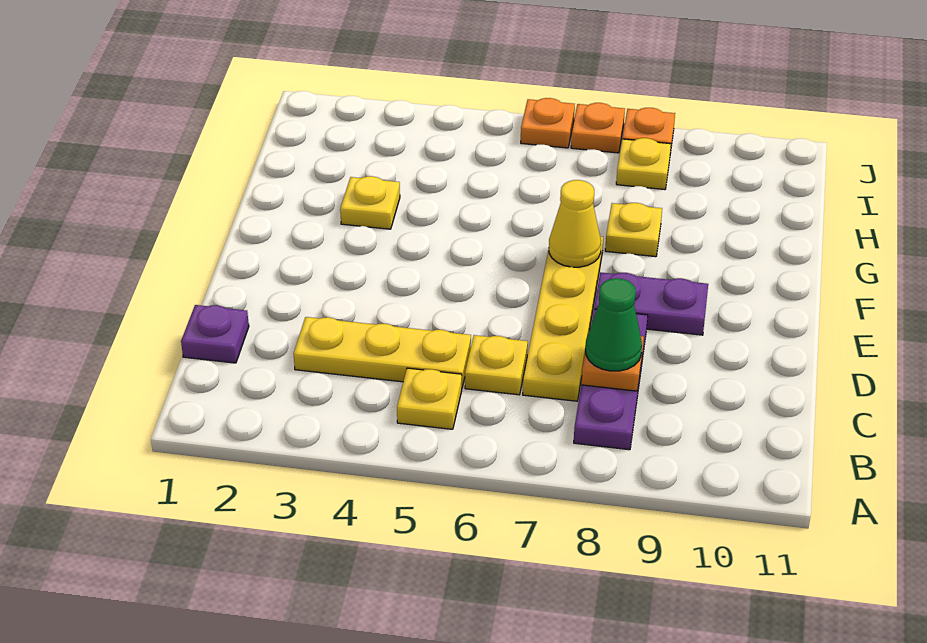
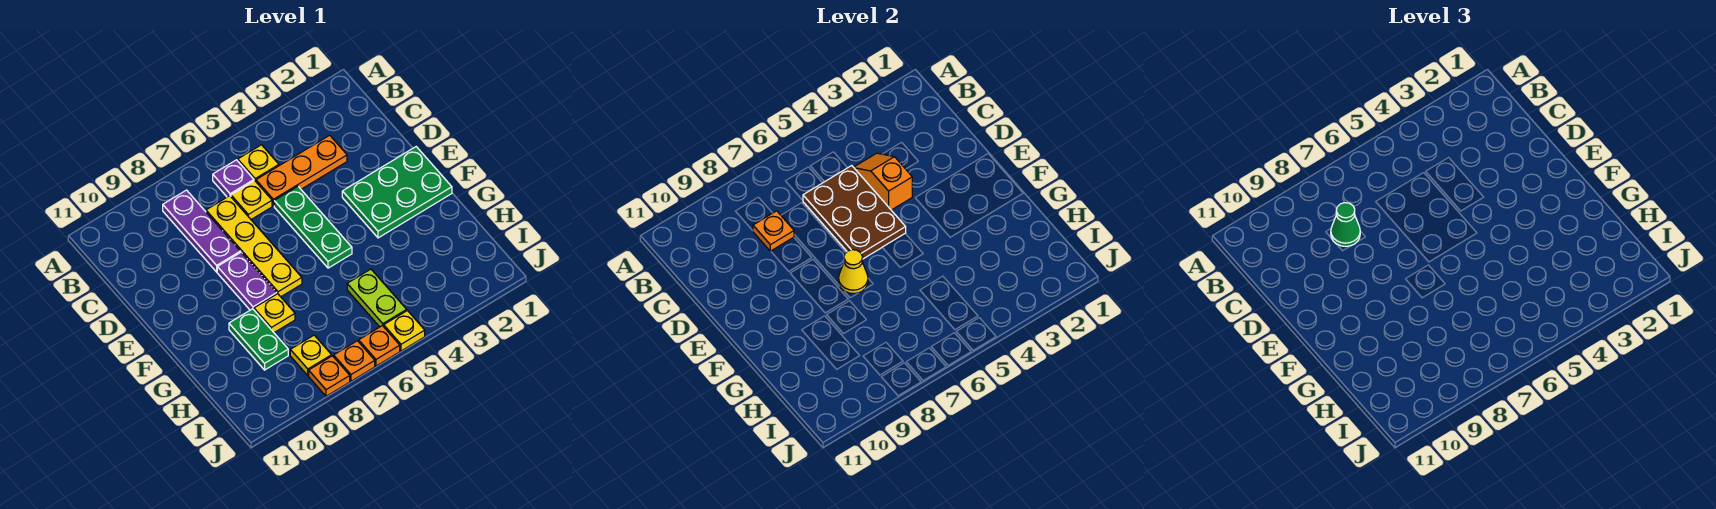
purple 1x1 plate [181,305,249,363] -> purple 1x1 plate moved to [213,160,254,197]
yellow 1x3 plate [294,317,471,387] -> orange 1x3 plate [256,135,347,206]
none -> orange 1x2 slope [854,153,912,210]
none -> brown 2x3 plate [803,166,906,259]
none -> green 1x3 plate [274,186,352,268]
none -> green 2x3 plate [342,147,452,238]
purple 1x2 plate [594,272,708,335] -> purple 1x2 plate turned to [217,252,277,310]
yellow 1x1 plate [340,176,400,229] -> yellow 1x1 plate moved to [384,311,425,351]
none -> green 1x2 plate [229,309,288,370]
none -> lime 1x2 plate [347,269,407,327]

